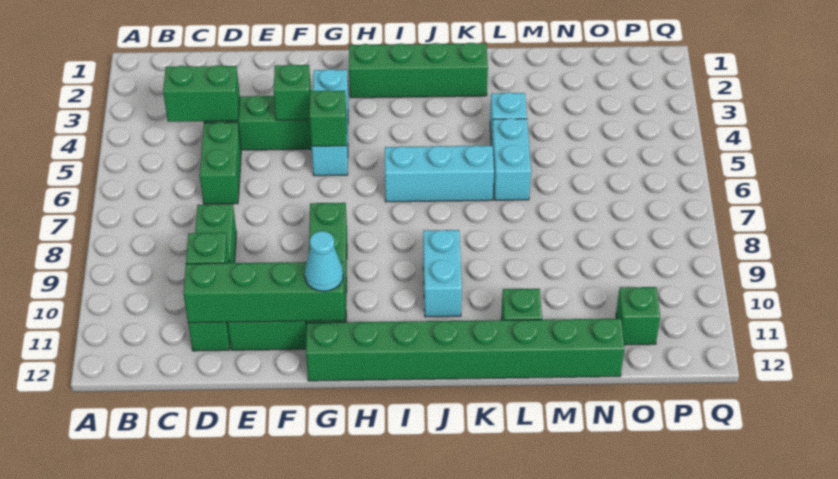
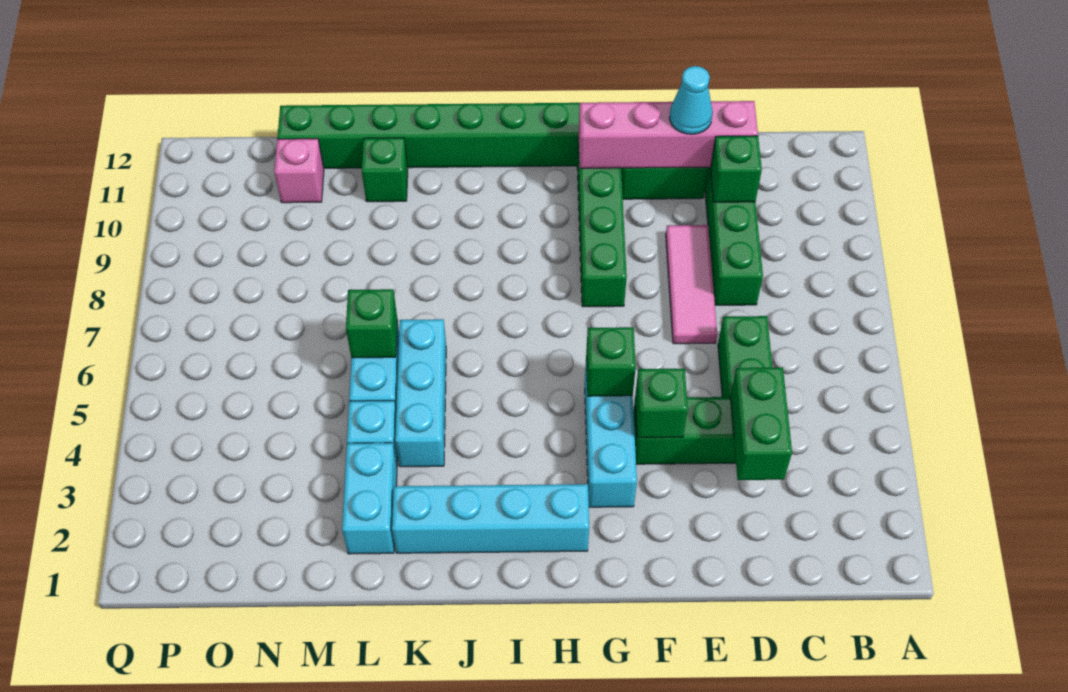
green 1x2 brick [163,65,240,122] -> green 1x2 brick turned to [730,367,792,480]
green 1x4 brick [183,262,345,323] -> pink 1x4 brick [579,101,758,168]
none -> pink 1x3 tile [666,225,717,344]
cyan 1x1 cone [305,231,343,291] -> cyan 1x1 cone moved to [669,66,713,134]
green 1x4 brick [349,43,488,98] -> cyan 1x4 brick [392,484,589,553]
cyan 1x3 brick [385,145,494,202] -> cyan 1x3 brick turned to [395,319,446,467]
cyan 1x2 brick [423,230,462,317] -> cyan 1x2 brick moved to [342,443,397,554]
none -> pink 1x1 brick [274,139,324,203]
green 1x1 brick [616,287,660,345] -> green 1x1 brick moved to [346,289,398,358]

